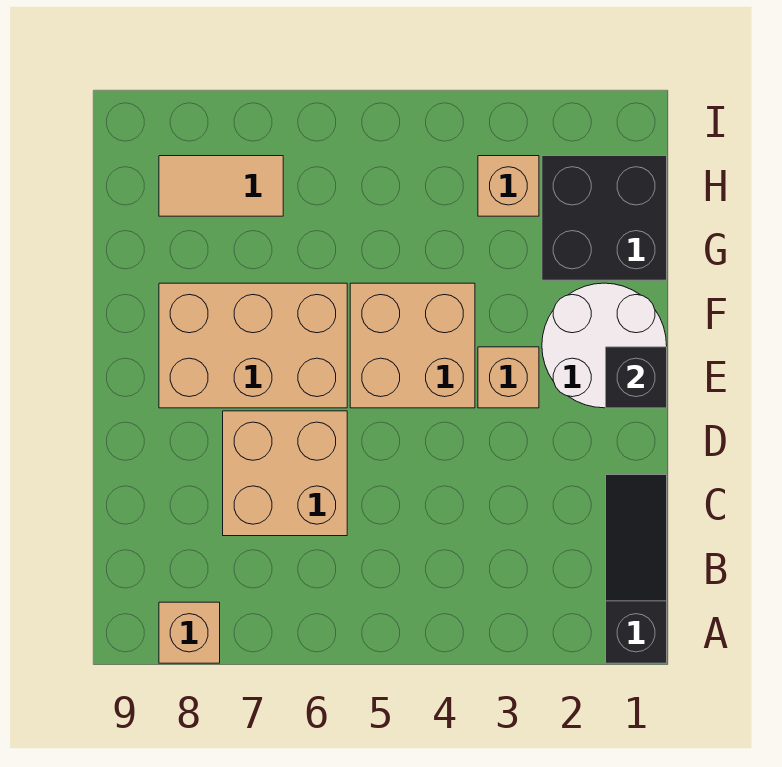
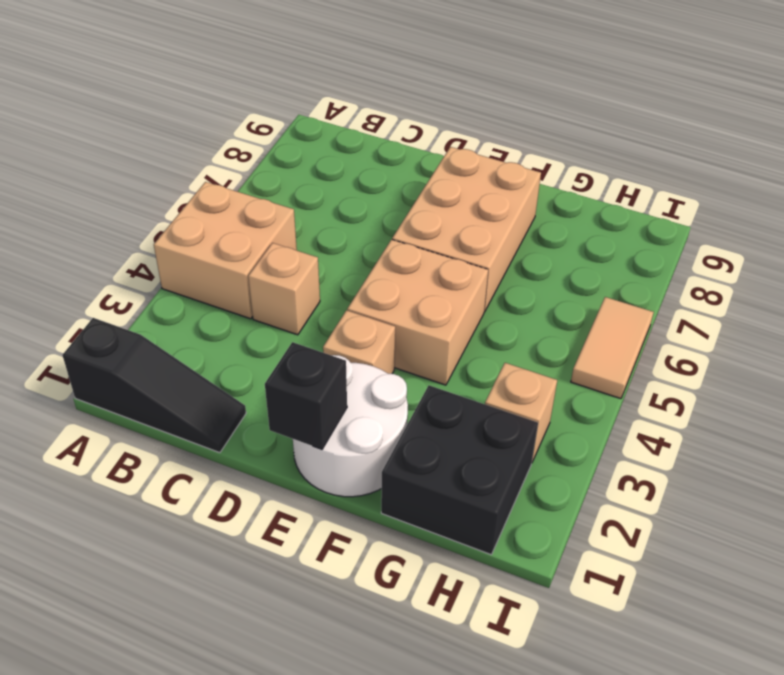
tan 1x1 brick [159,602,220,663] -> tan 1x1 brick moved to [248,243,320,335]
tan 2x2 brick [223,411,347,536] -> tan 2x2 brick moved to [154,182,297,319]
tan 1x2 tile [159,156,283,216] -> tan 1x2 tile moved to [571,297,654,399]

